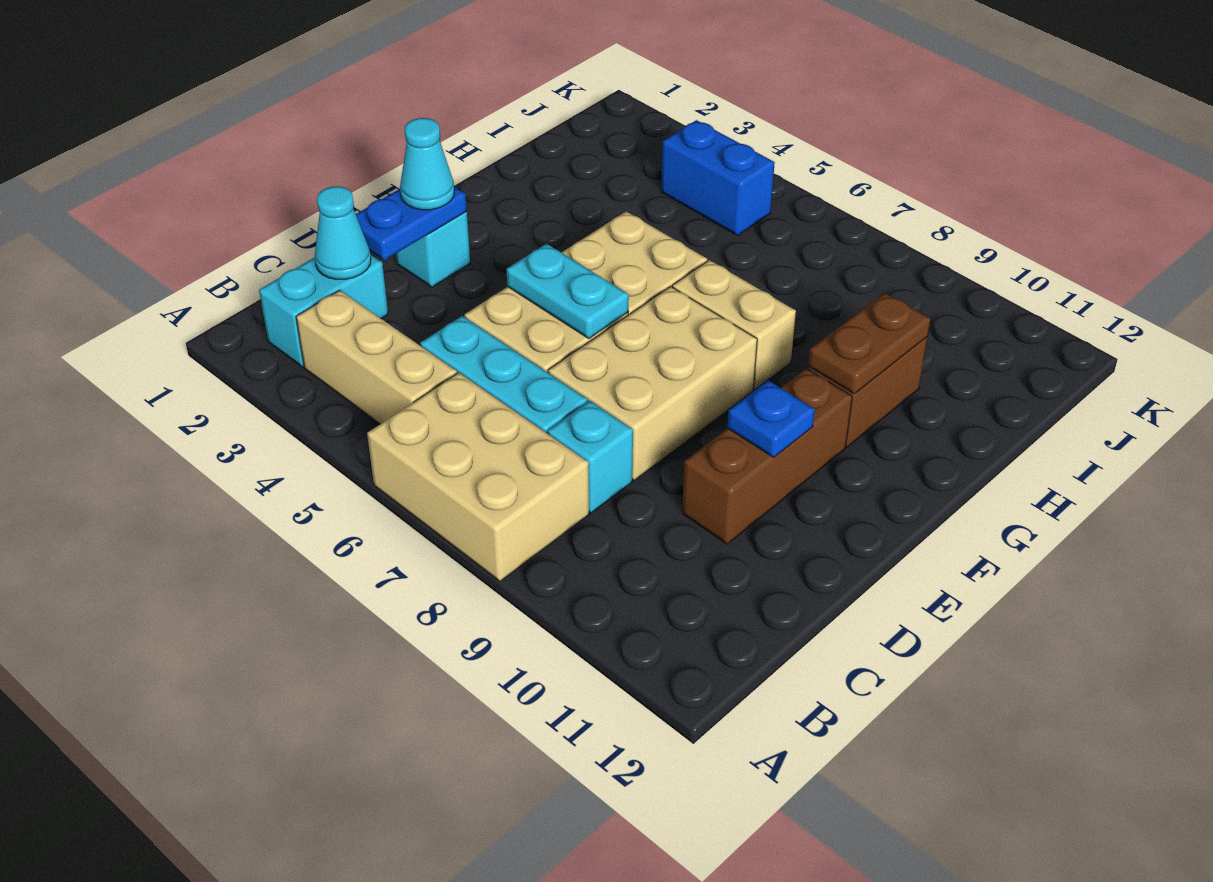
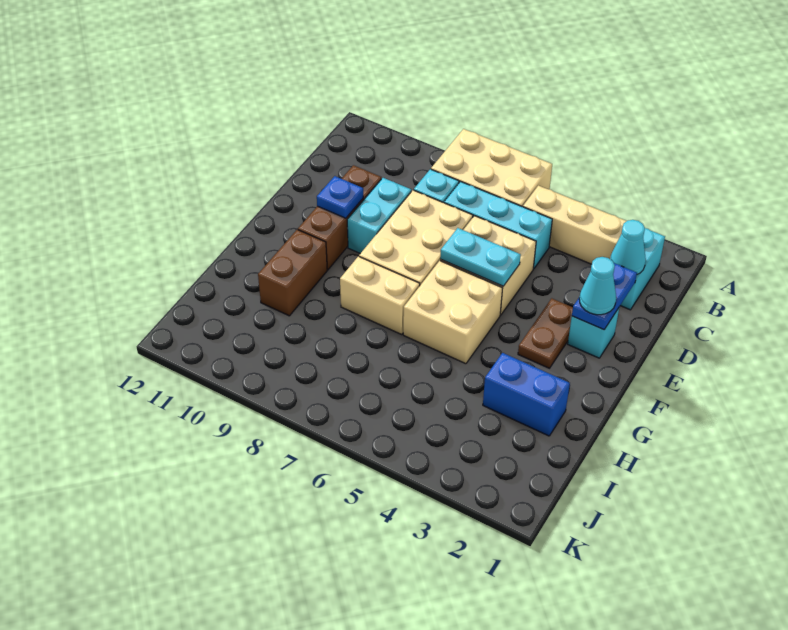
none -> cyan 1x2 brick [347,178,411,254]
brown 1x2 plate [808,293,930,394] -> brown 1x2 plate moved to [518,298,573,368]
blue 1x2 brick [661,120,775,235] -> blue 1x2 brick moved to [483,353,570,436]

